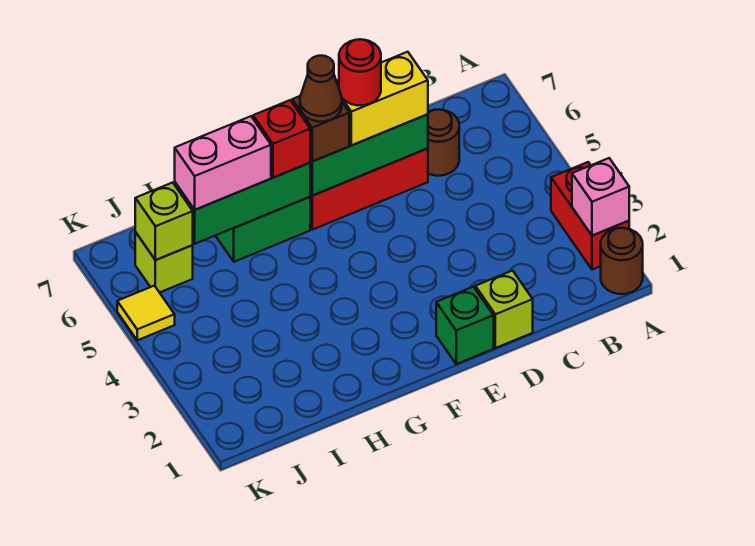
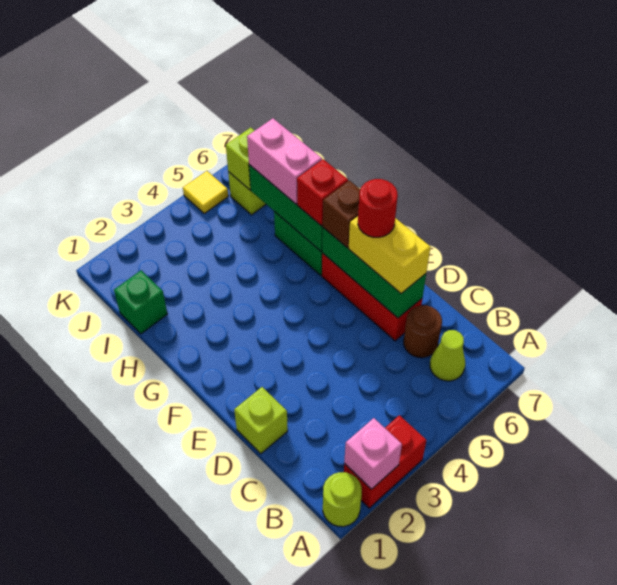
brown 1x1 round brick [601,228,643,294] -> lime 1x1 round brick [323,472,362,527]
none -> lime 1x1 cone [430,330,465,381]
green 1x1 brick [436,287,494,364] -> green 1x1 brick moved to [114,270,167,334]
brown 1x1 cone [300,56,342,122] -> none

